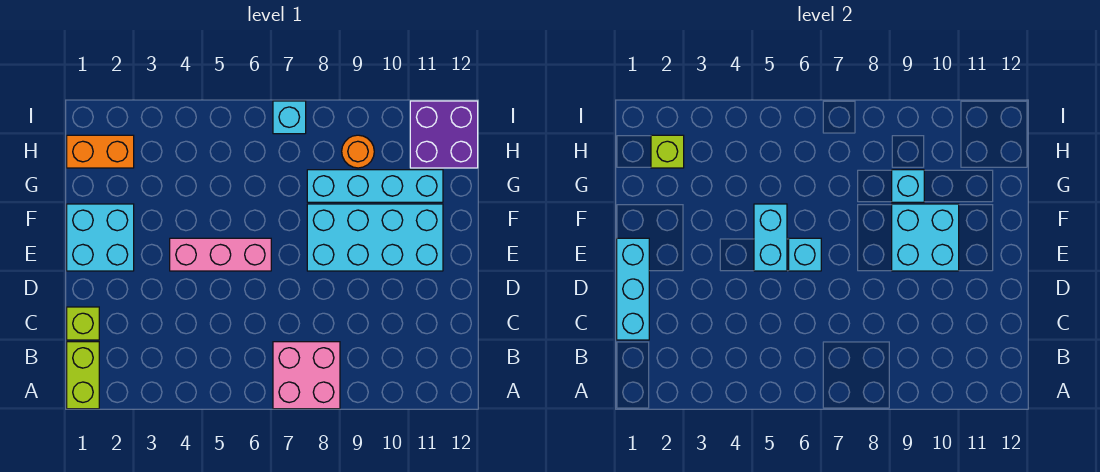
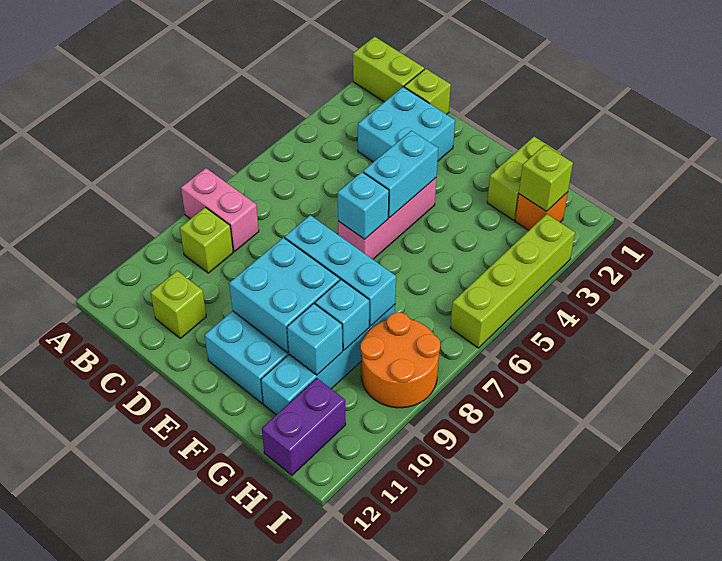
pink 2x2 brick [273,342,340,409] -> pink 1x2 brick [181,168,259,251]
none -> lime 1x1 brick [180,207,233,273]
cyan 1x3 brick [617,238,649,340] -> cyan 1x3 brick moved to [285,215,396,326]
none -> lime 1x1 brick [151,271,206,338]
cyan 2x2 brick [67,204,134,271] -> cyan 2x2 brick moved to [358,87,455,162]
cyan 1x2 brick [754,204,787,271] -> cyan 1x2 brick turned to [363,131,438,218]
none -> lime 1x2 brick [487,137,561,220]
orange 1x2 brick [67,135,134,168] -> orange 1x1 brick [515,192,568,230]
orange 1x1 round brick [342,135,374,168] -> orange 2x2 round brick [360,312,440,408]
purple 2x2 brick [410,101,478,168] -> purple 1x2 brick [262,378,346,475]
none -> lime 1x4 brick [451,214,575,348]
cyan 1x1 brick [273,101,306,134] -> cyan 1x1 brick moved to [287,303,343,375]

